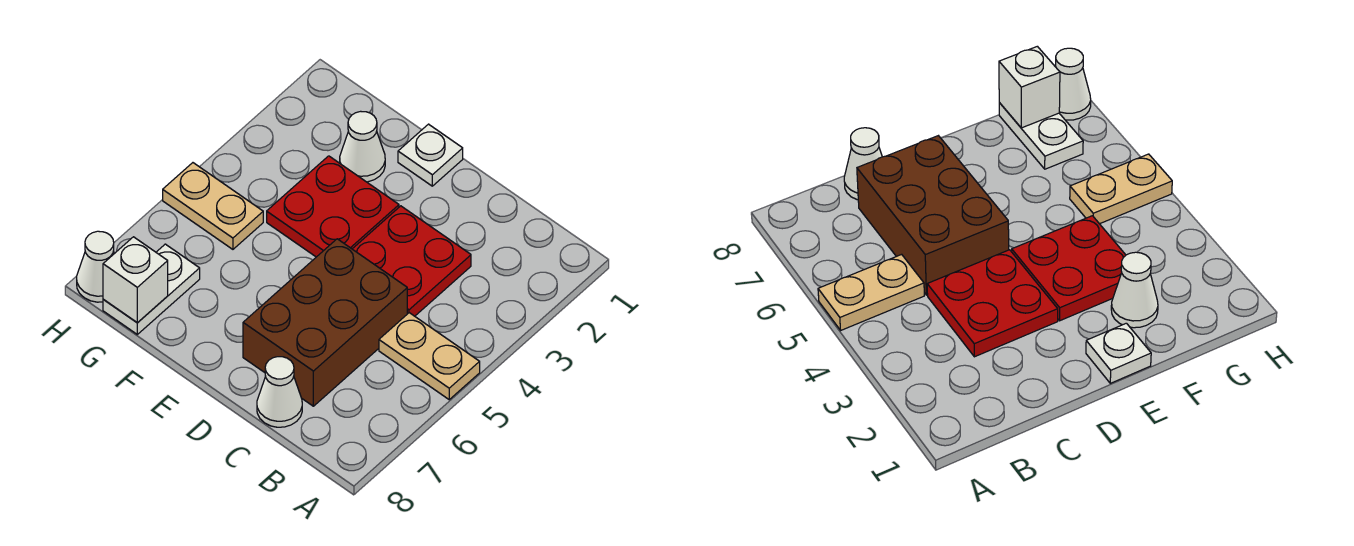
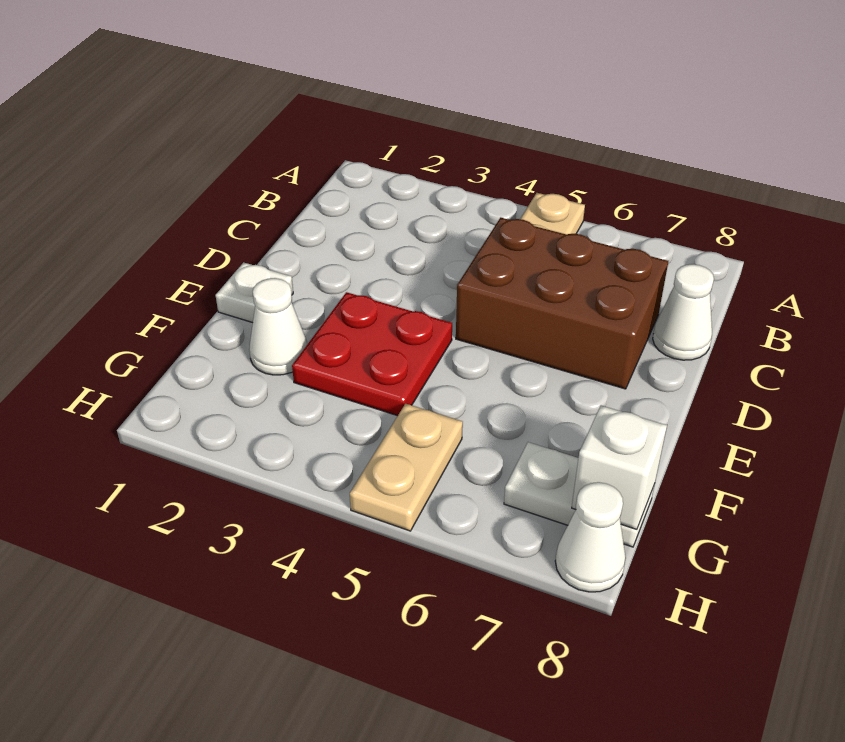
red 2x2 plate [353,206,471,316] -> none

